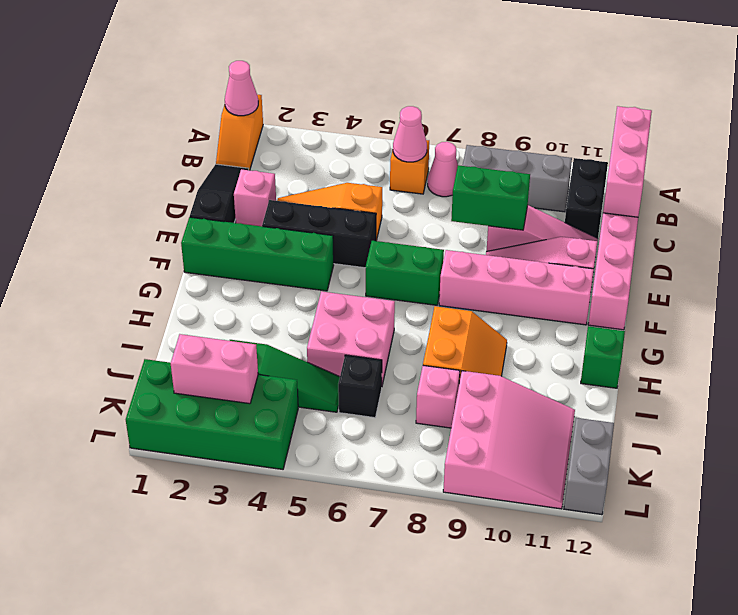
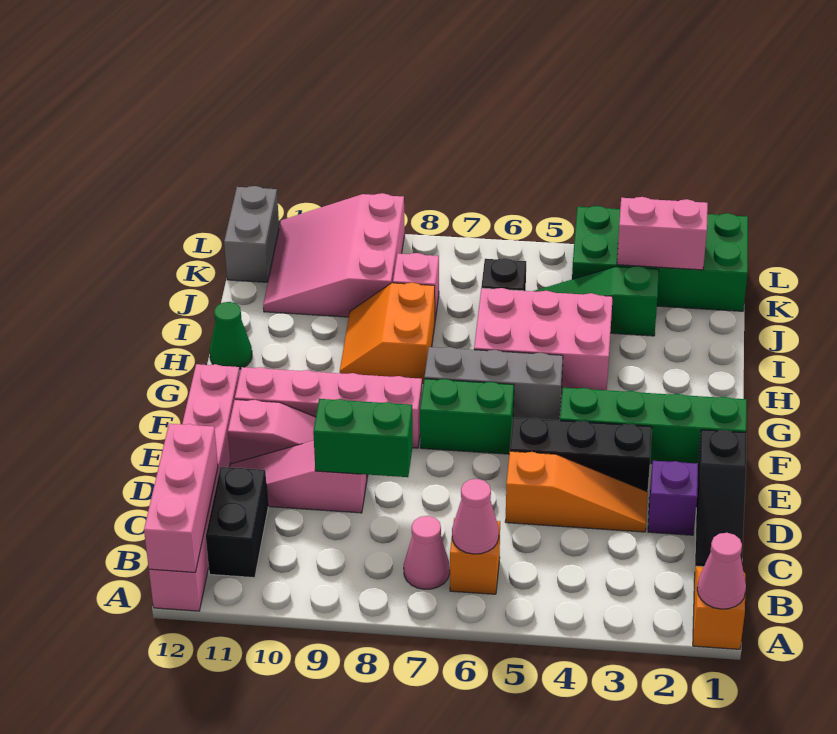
grey 1x3 brick [463,145,572,212] -> grey 1x3 brick moved to [424,347,563,420]
pink 1x1 brick [234,169,276,226] -> purple 1x1 brick [648,461,698,535]
pink 2x2 brick [307,291,395,385] -> pink 2x3 brick [474,288,613,392]
green 1x1 brick [581,326,625,388] -> green 1x1 cone [210,302,252,369]

